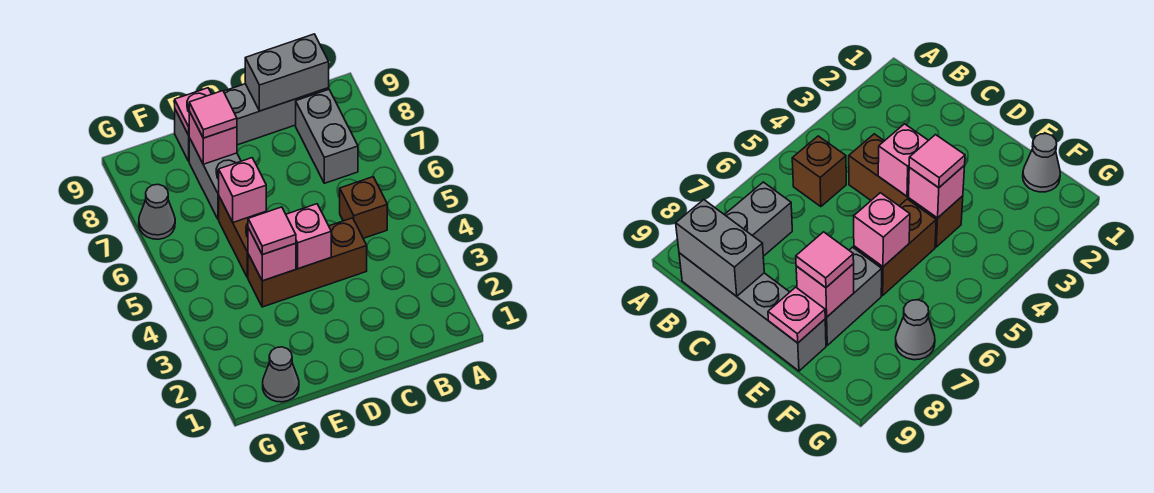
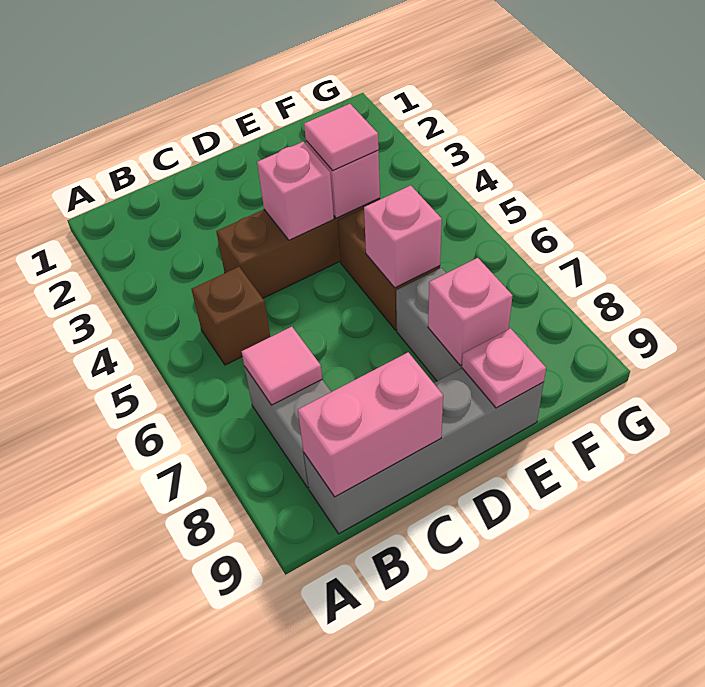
grey 1x2 brick [245,34,329,111] -> pink 1x2 brick [298,352,443,497]
pink 1x1 tile [189,91,237,138] -> pink 1x1 tile moved to [241,327,322,405]
grey 1x1 cone [263,347,299,402] -> none
grey 1x1 cone [139,184,175,239] -> none

